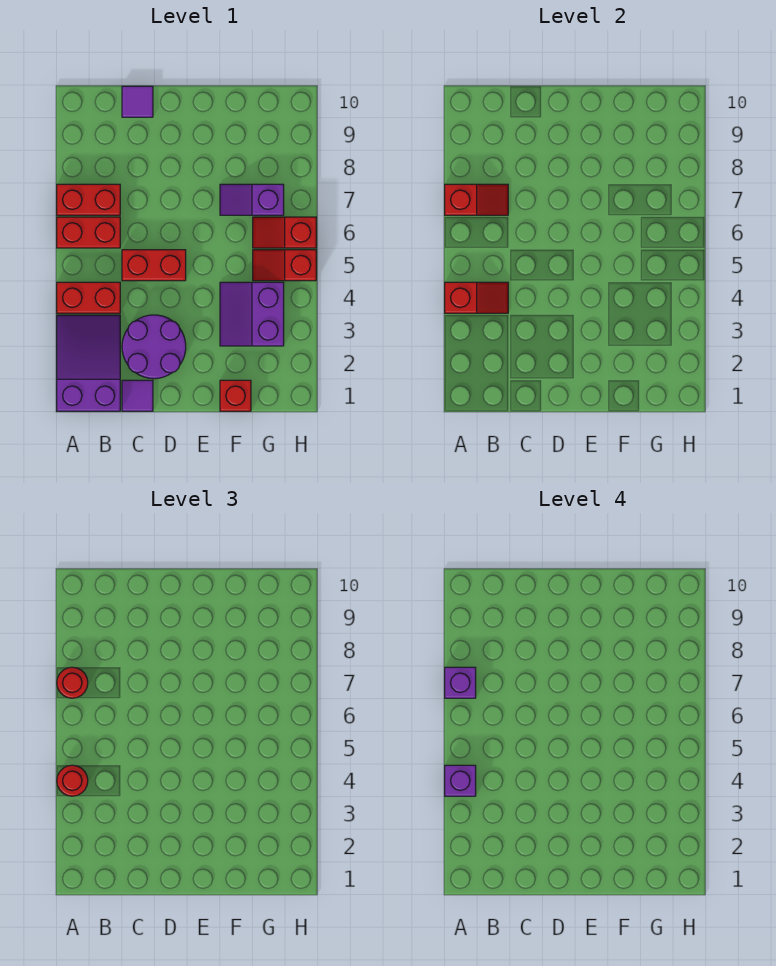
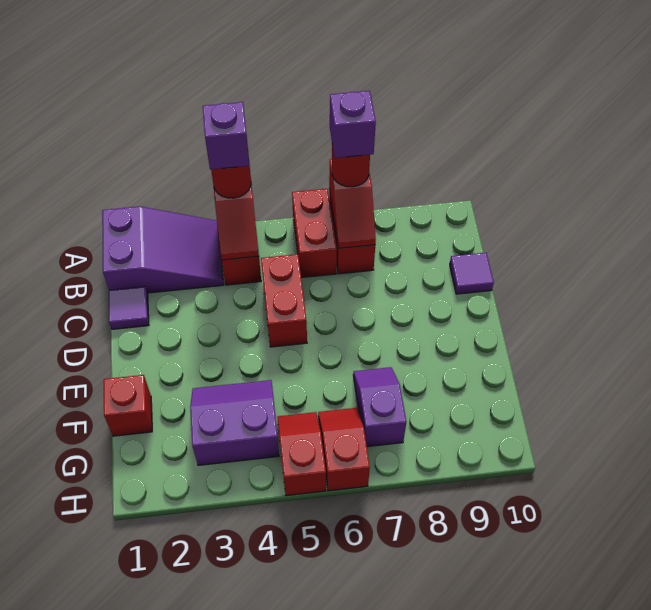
purple 2x2 round brick [122,315,186,379] -> none

